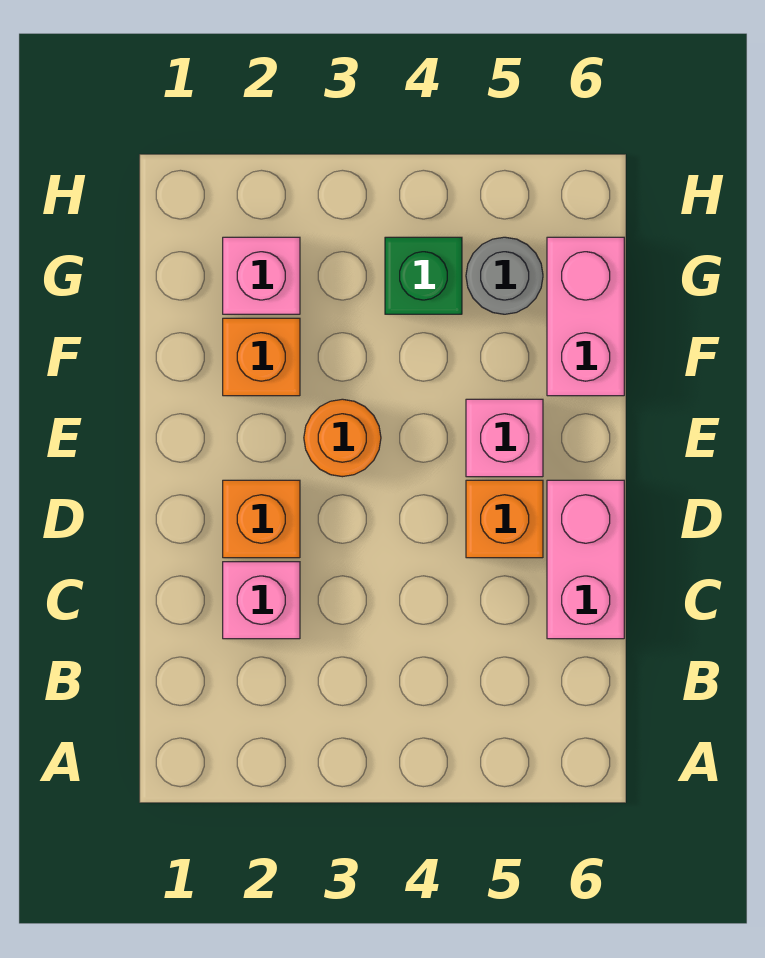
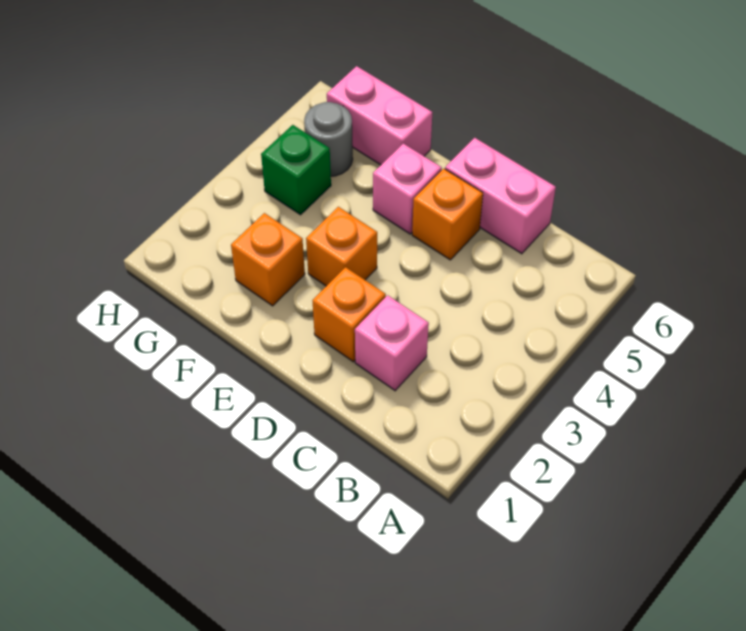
orange 1x1 round brick [304,399,381,477] -> orange 1x1 brick [306,207,377,286]
pink 1x1 brick [223,237,300,314] -> none

